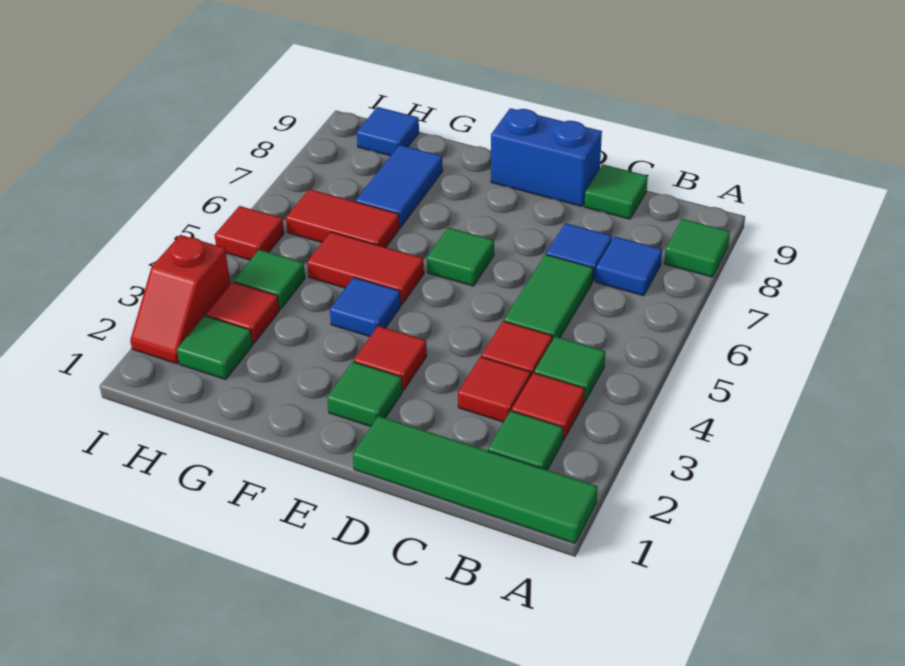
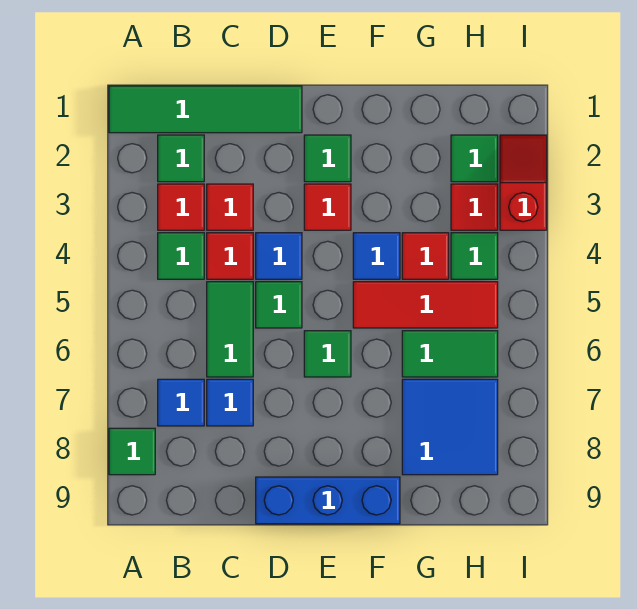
green 1x1 tile [584,164,648,219] -> green 1x1 tile moved to [256,282,302,328]
blue 1x2 brick [491,108,602,206] -> blue 1x3 brick [256,477,400,524]
red 1x2 tile [307,232,424,305] -> red 1x3 tile [353,282,498,328]
red 1x2 tile [286,189,399,247] -> green 1x2 tile [402,331,498,377]
blue 1x2 tile [356,145,443,228] -> blue 2x2 tile [402,379,498,475]
blue 1x1 tile [357,107,419,156] -> blue 1x1 tile moved to [256,233,302,279]
red 1x1 tile [215,206,284,260] -> red 1x1 tile moved to [402,233,449,279]

